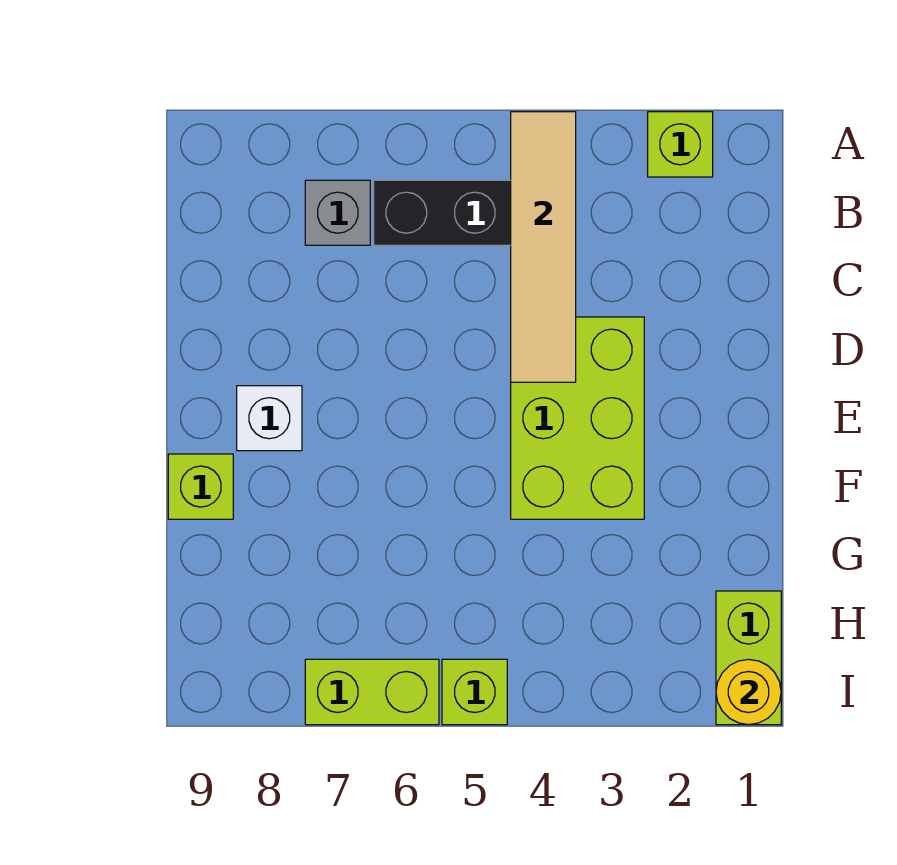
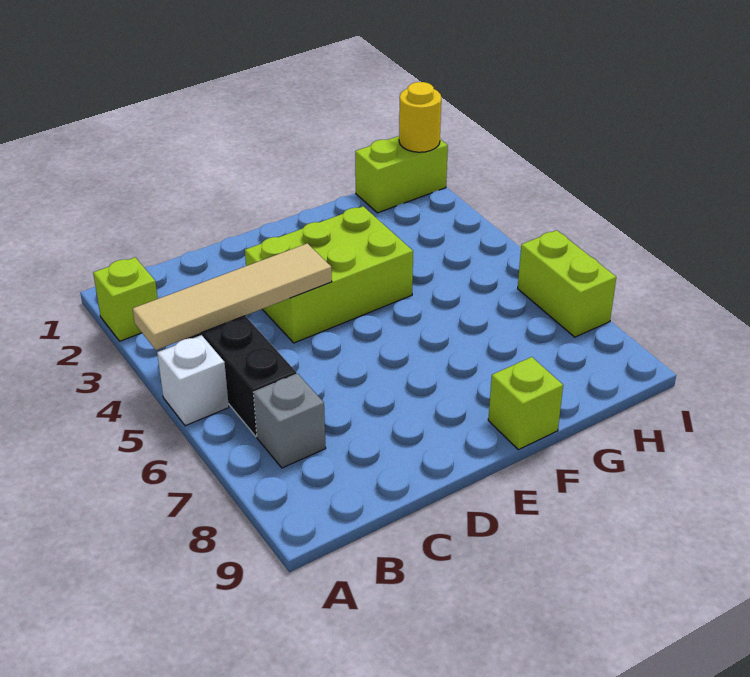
white 1x1 brick [237,386,302,451] -> white 1x1 brick moved to [157,335,229,426]
lime 1x1 brick [442,659,507,725] -> none

